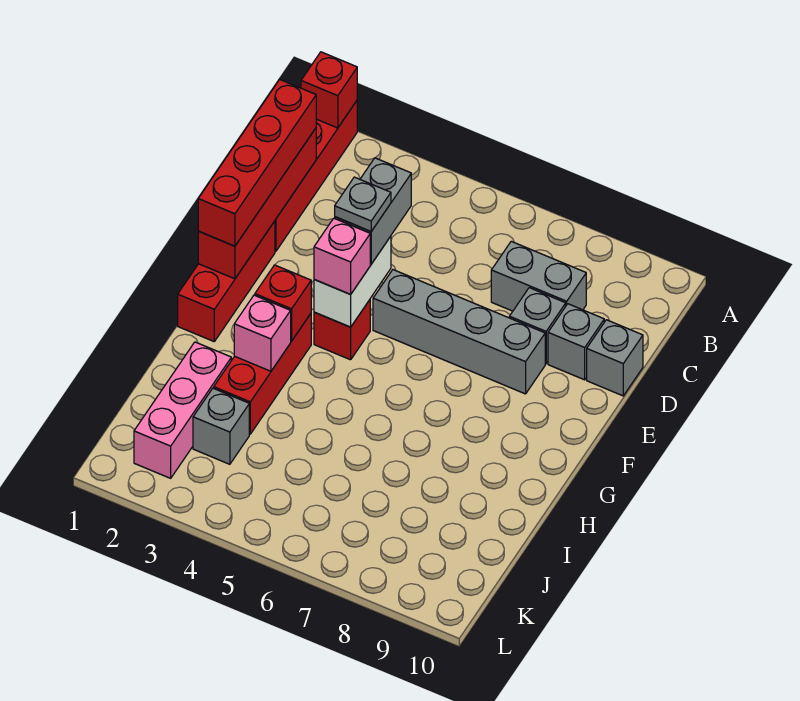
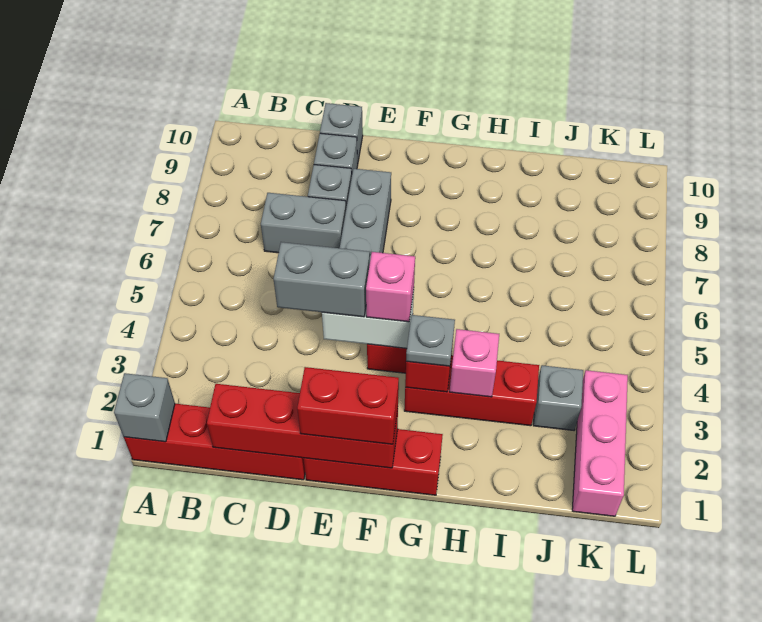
red 1x1 brick [301,52,357,128] -> grey 1x1 brick [114,373,175,442]
red 1x4 brick [198,80,316,246] -> red 1x2 brick [297,367,399,444]
grey 1x2 brick [491,241,586,311] -> grey 1x2 brick turned to [261,193,346,253]
grey 1x1 plate [335,177,391,231] -> grey 1x1 plate moved to [406,315,455,366]
pink 1x3 brick [134,342,231,478] -> pink 1x3 brick turned to [572,370,628,516]

